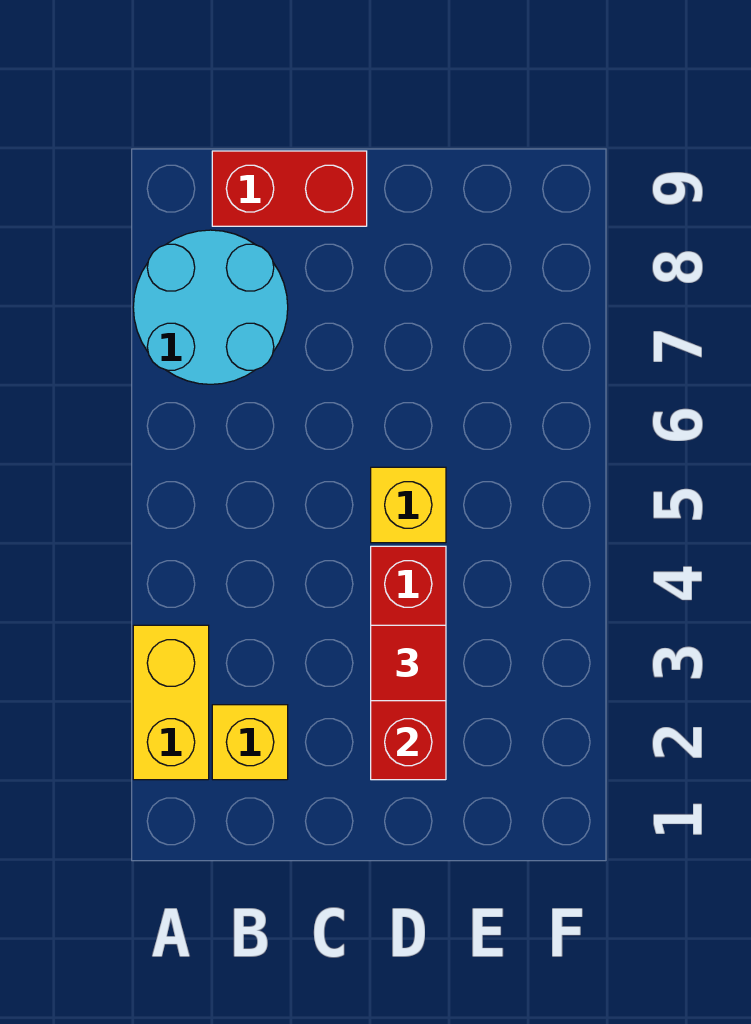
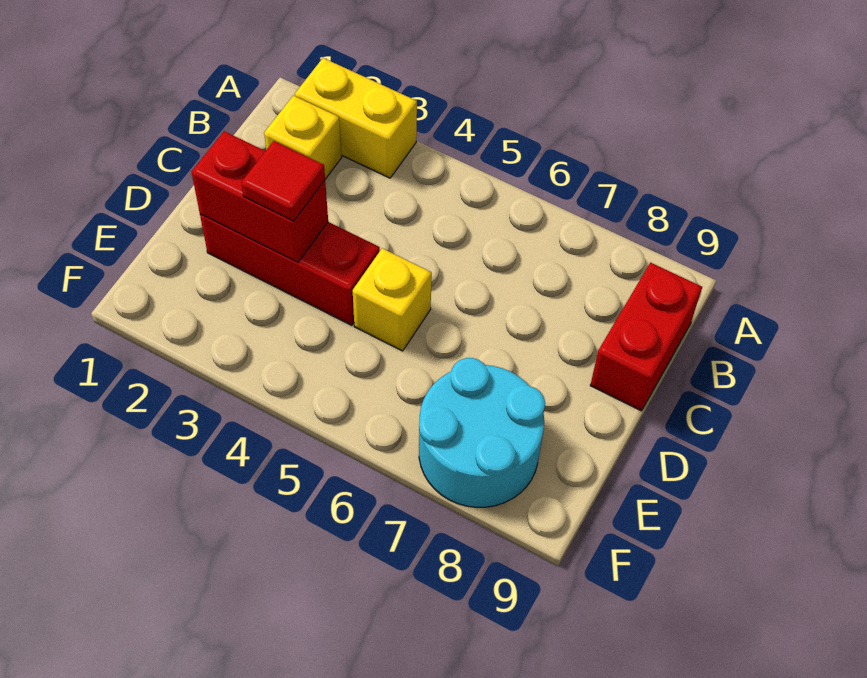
cyan 2x2 round brick [133,230,288,384] -> cyan 2x2 round brick moved to [419,358,545,508]

